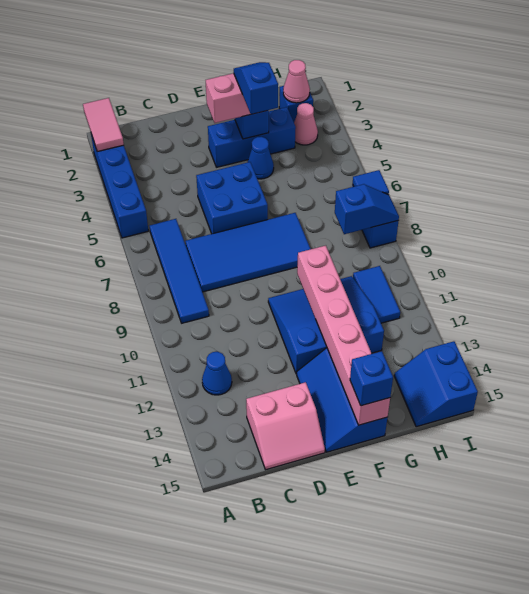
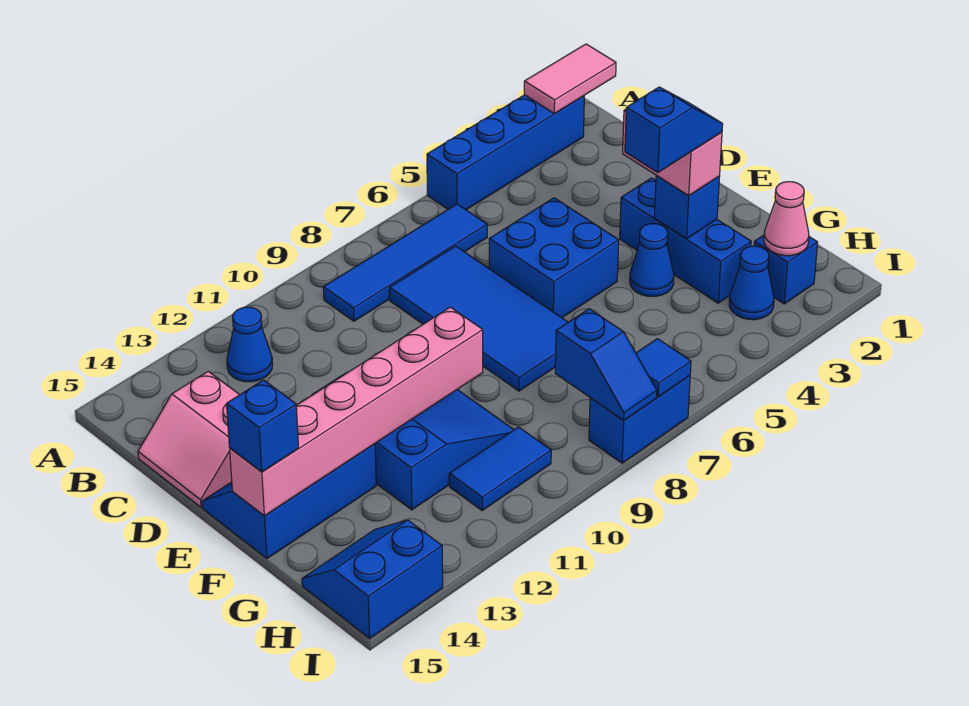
pink 1x1 cone [294,103,318,145] -> blue 1x1 cone [729,246,774,320]

